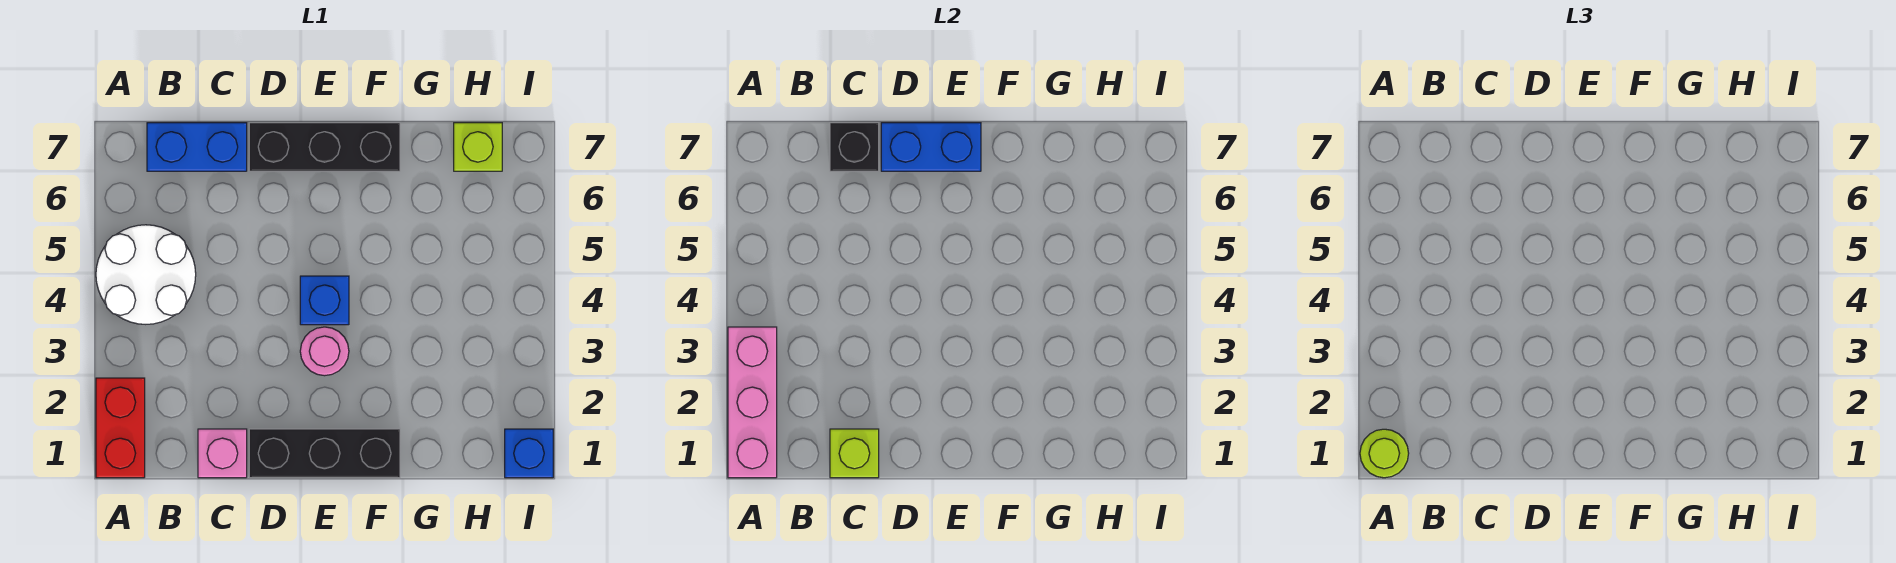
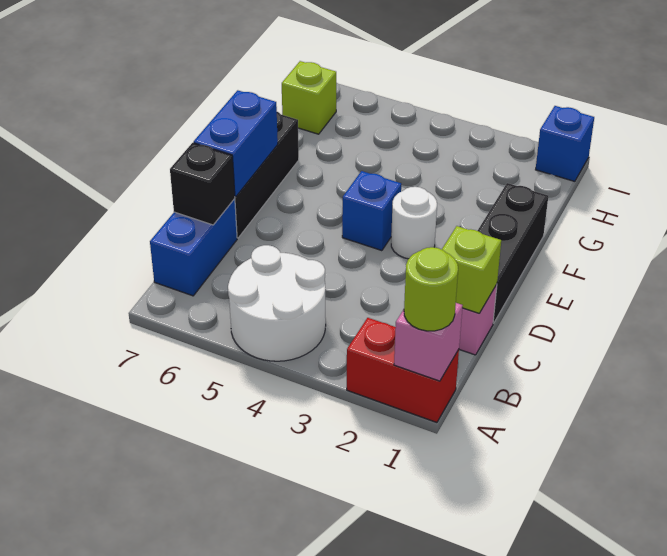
pink 1x3 brick [728,327,777,478] -> pink 1x1 brick [394,303,463,381]
pink 1x1 round brick [300,327,349,376] -> white 1x1 round brick [391,187,437,259]

